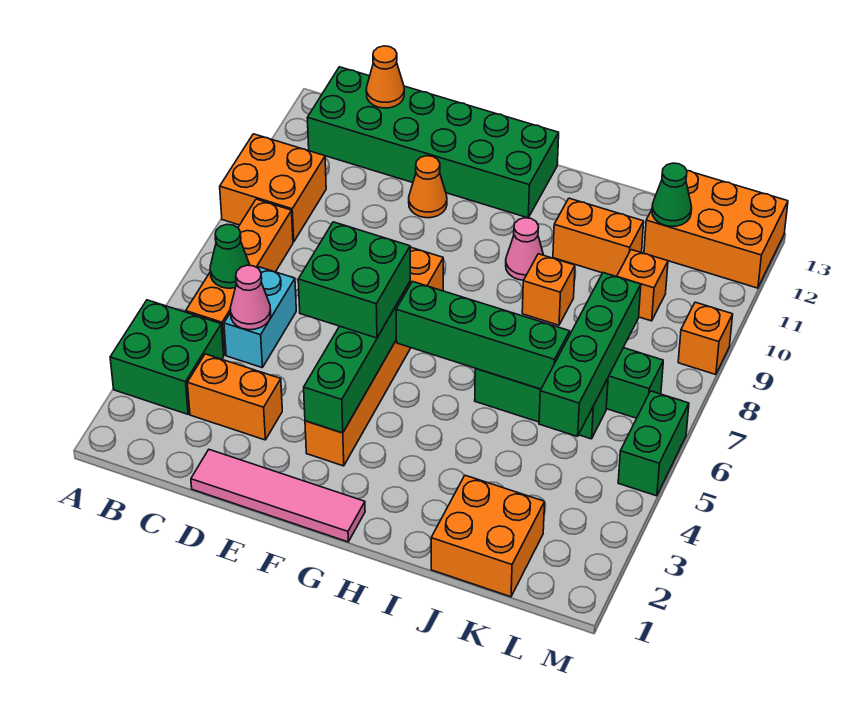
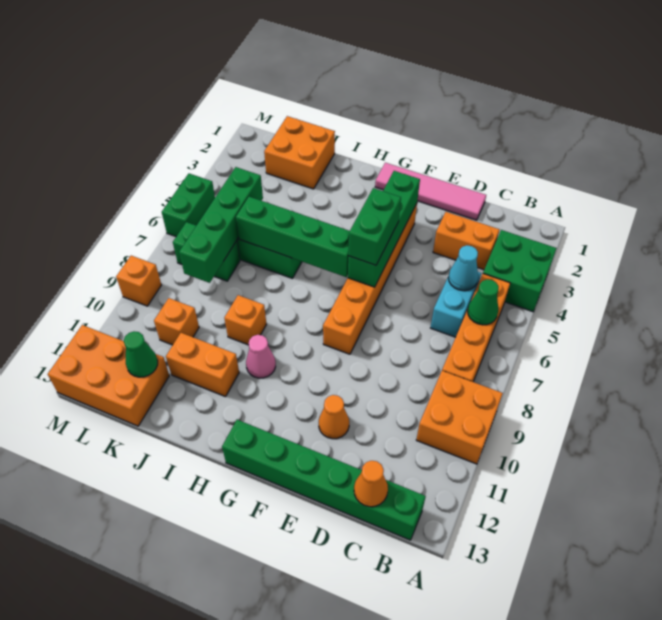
green 2x6 brick [307,67,559,218] -> green 1x6 brick [222,420,426,540]
pink 1x1 cone [230,265,271,330] -> cyan 1x1 cone [448,245,478,291]
green 2x2 brick [298,222,410,338] -> green 1x2 brick [348,188,401,265]

